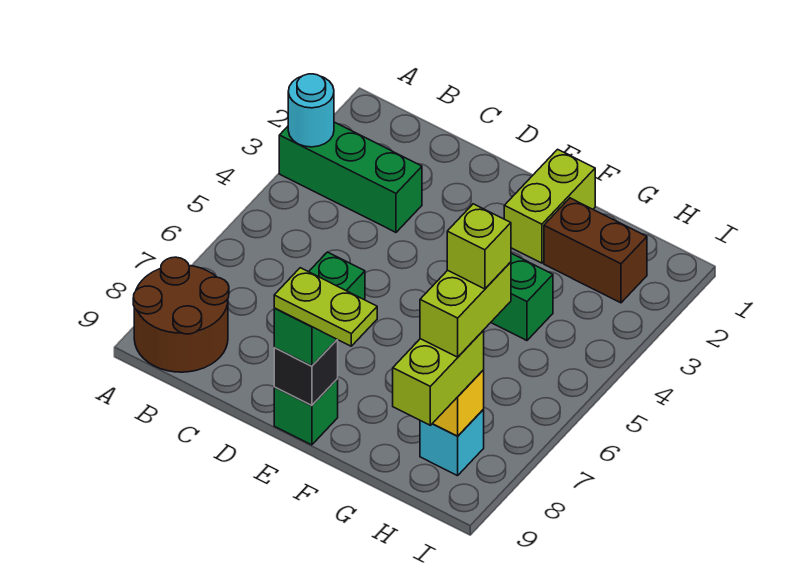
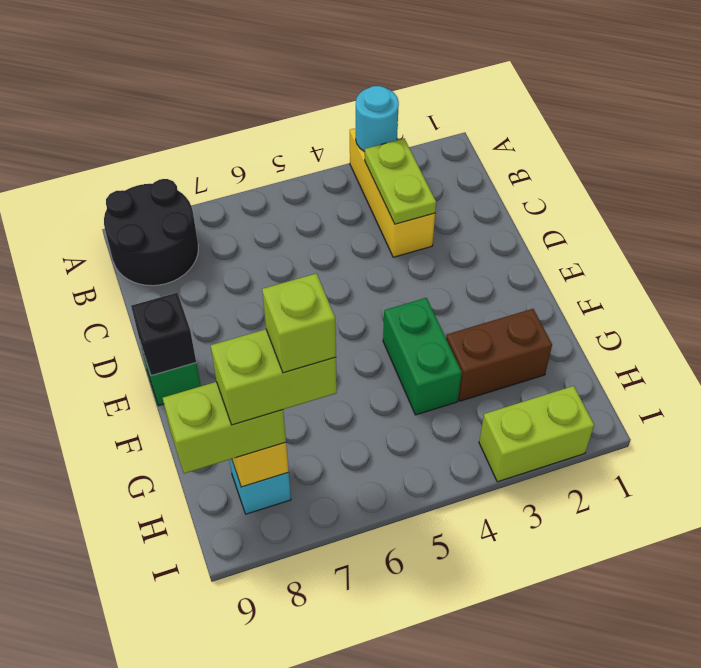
green 1x3 brick [279,122,422,232] -> yellow 1x3 brick [350,128,435,257]
brown 2x2 round brick [133,257,229,372] -> black 2x2 round brick [104,179,198,286]
green 1x2 brick [274,252,365,366] -> none
lime 1x2 plate [274,268,377,346] -> lime 1x2 plate moved to [365,138,436,224]
lime 1x2 brick [504,149,595,263] -> lime 1x2 brick moved to [479,386,594,482]
brown 1x2 brick [544,198,647,303] -> brown 1x2 brick turned to [446,309,552,401]

